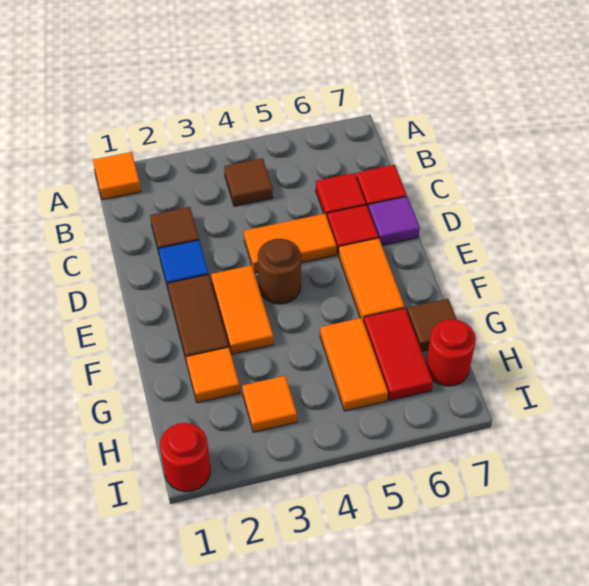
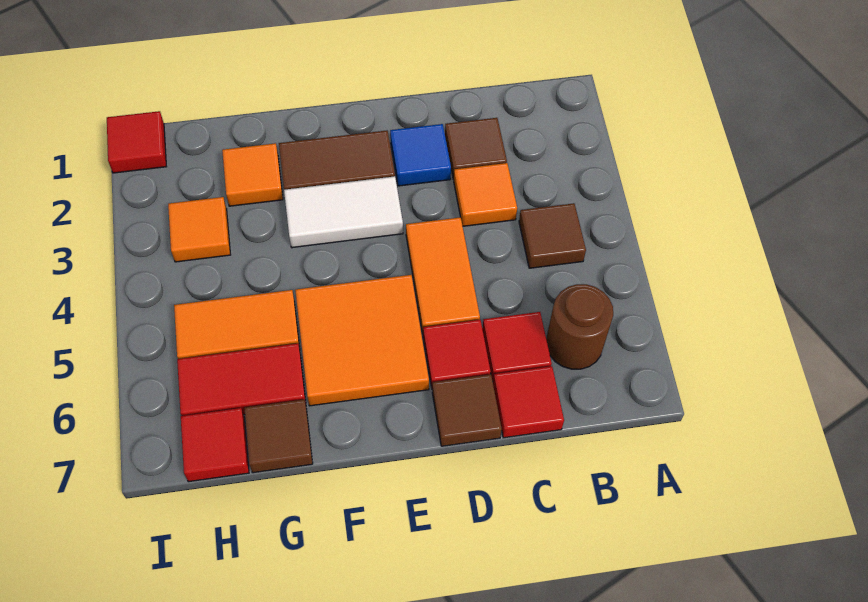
orange 1x1 tile [93,152,141,200] -> orange 1x1 tile moved to [454,163,517,226]
purple 1x1 tile [368,197,420,245] -> brown 1x1 tile [432,374,502,446]
orange 1x2 tile [211,265,274,354] -> white 1x2 tile [284,176,403,248]
brown 1x1 round brick [258,239,301,304] -> brown 1x1 round brick moved to [546,284,613,369]
orange 1x2 tile [339,238,405,322] -> orange 2x2 tile [295,275,429,406]
red 1x1 round brick [426,319,476,386] -> red 1x1 tile [181,408,249,482]
red 1x1 round brick [160,423,211,492] -> red 1x1 tile [107,111,166,173]

